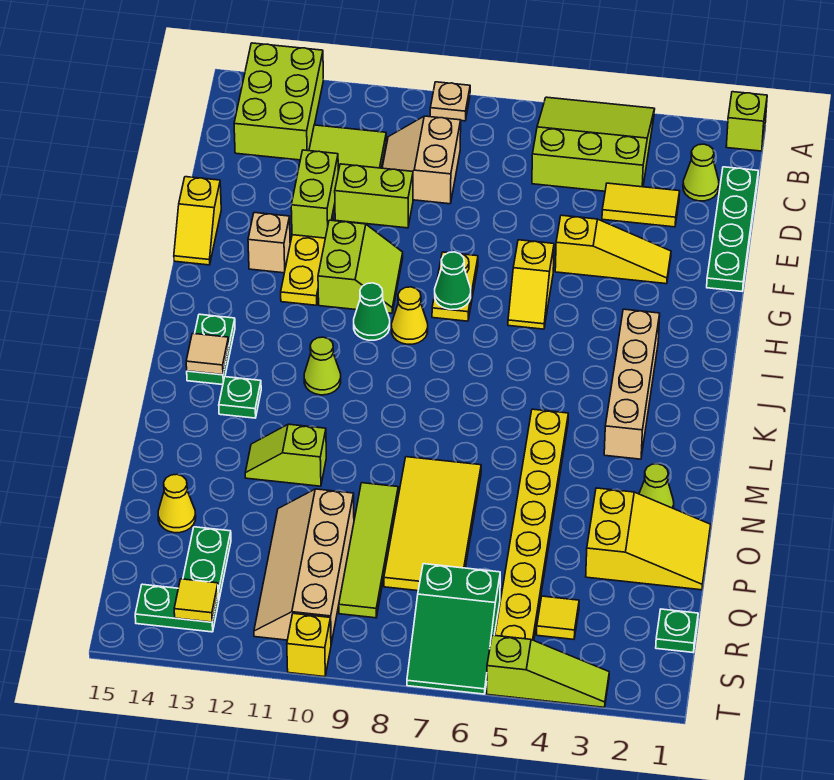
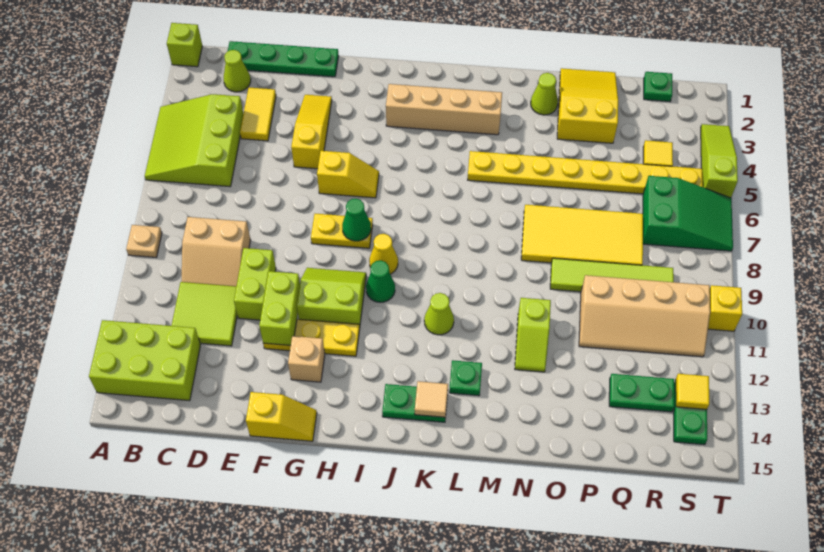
lime 1x2 brick [291,150,338,238] -> lime 1x2 brick turned to [259,271,300,345]
yellow 1x1 cone [158,474,196,533] -> none

